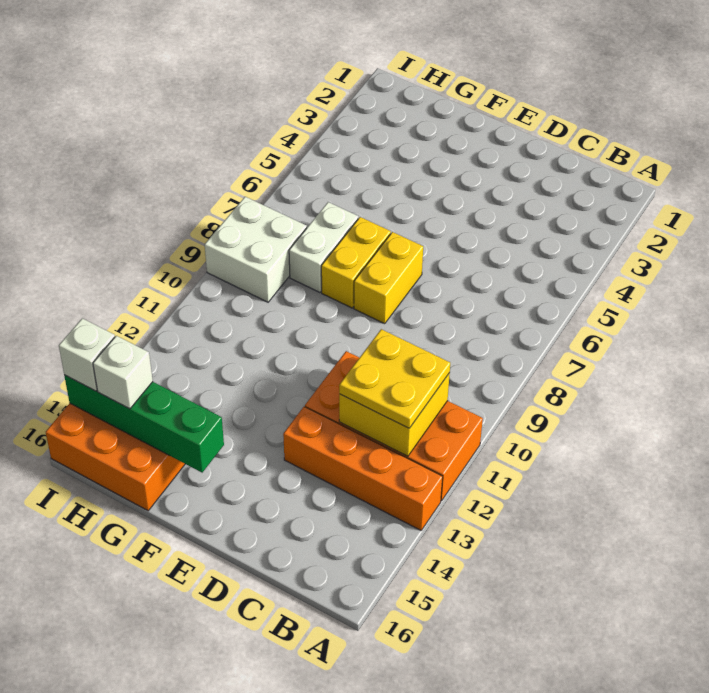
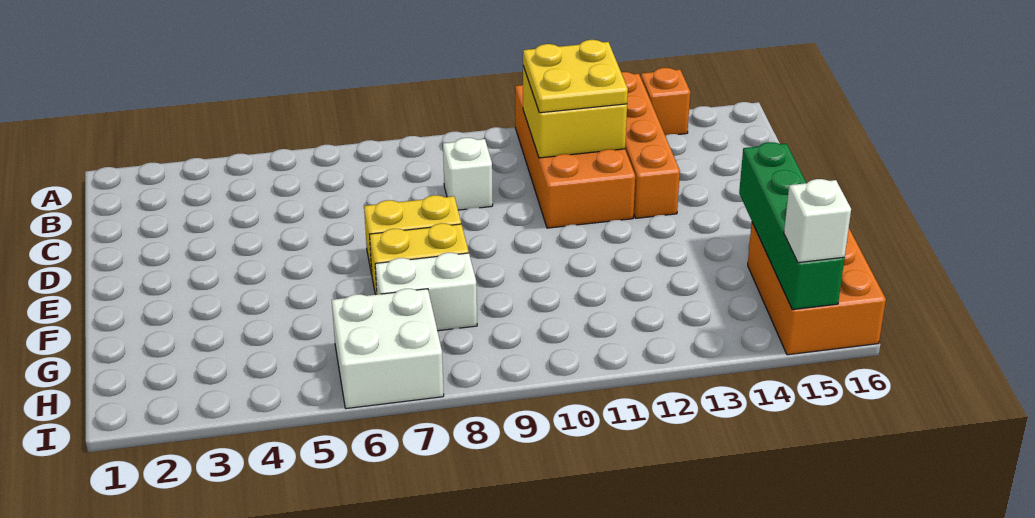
none -> orange 1x1 brick [641,68,690,135]
white 2x2 brick [205,197,307,302] -> white 2x2 brick moved to [332,289,444,409]
white 1x1 brick [93,336,153,409] -> white 1x1 brick moved to [443,138,493,210]

